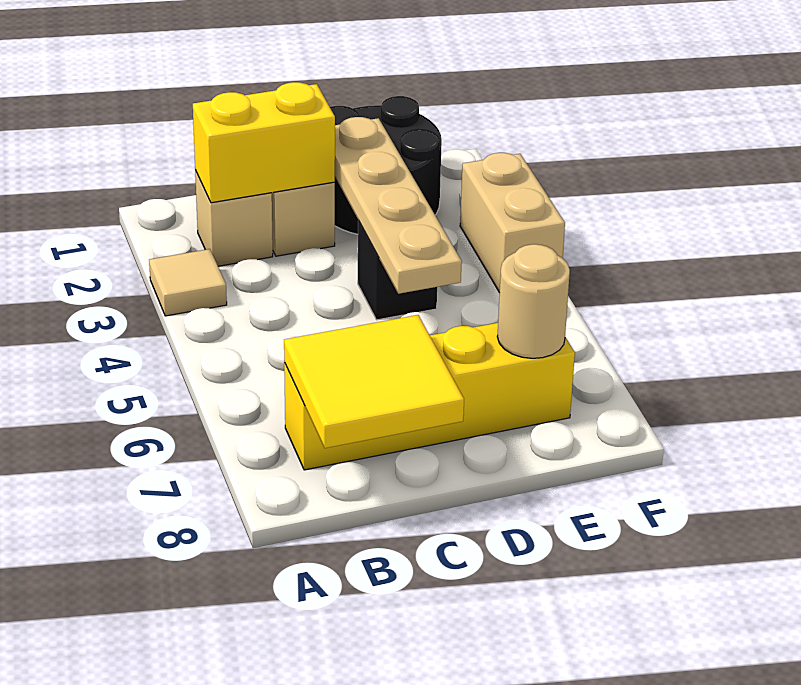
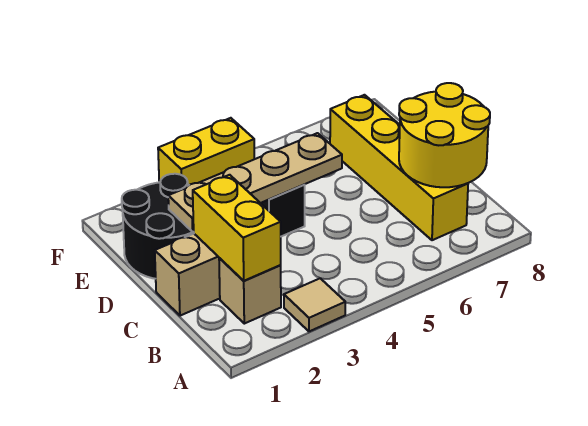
yellow 2x2 tile [284,315,464,448] -> yellow 2x2 round brick [399,83,490,187]
tan 1x1 round brick [497,244,570,358] -> none
tan 1x2 brick [460,153,565,293] -> yellow 1x2 brick [158,118,254,185]

